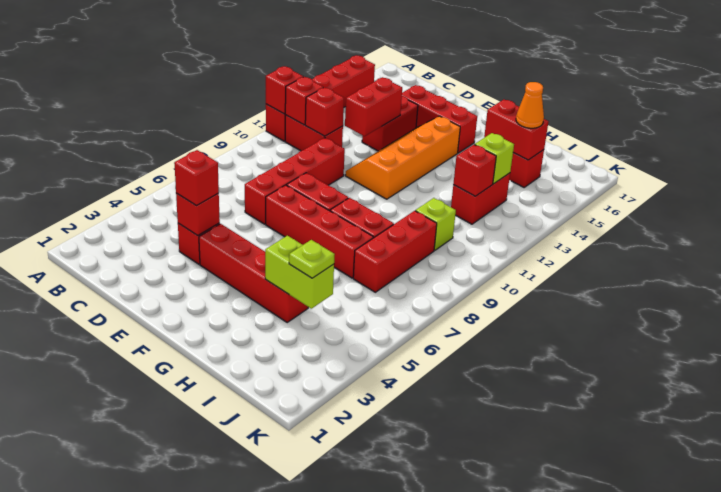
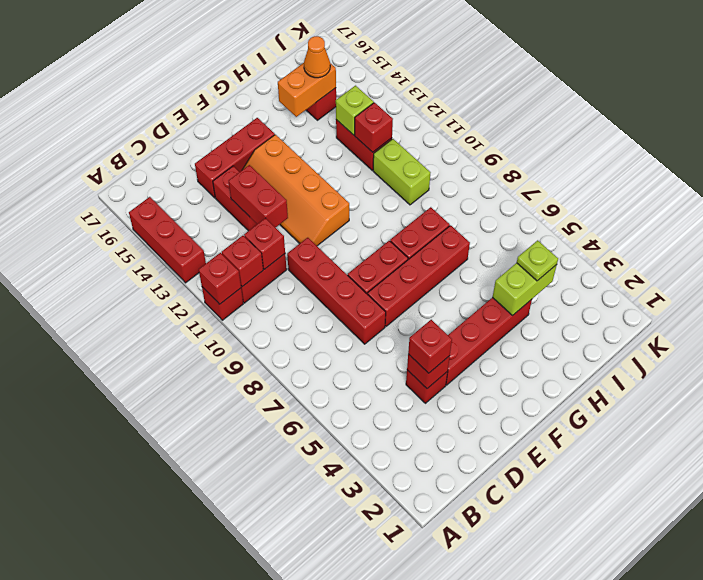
red 1x2 brick [484,100,548,160] -> orange 1x2 brick [278,63,336,117]
red 1x3 brick [353,211,437,292] -> none
lime 1x1 brick [415,198,456,250] -> lime 1x2 brick [373,139,430,205]

